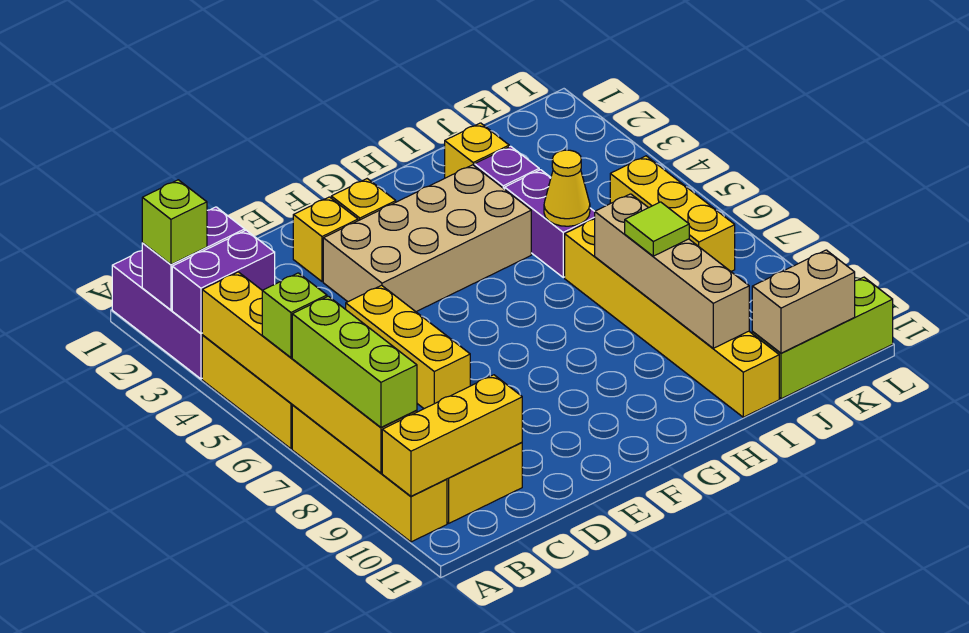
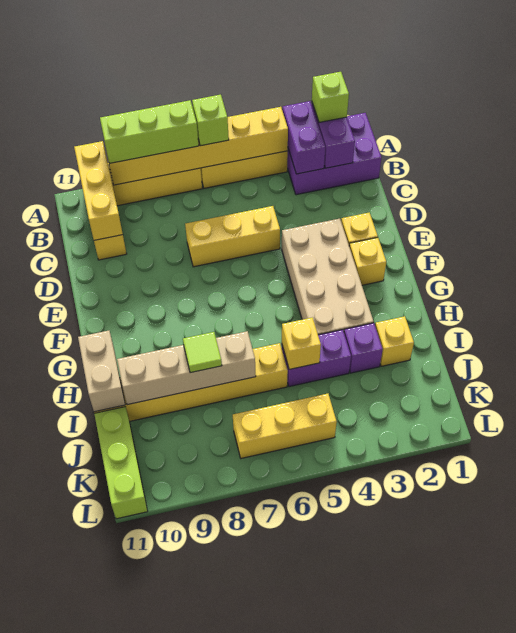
yellow 1x1 cone [544,150,590,226] -> yellow 1x1 brick [282,317,321,369]
tan 1x2 brick [752,250,855,353] -> tan 1x2 brick moved to [78,331,125,412]

